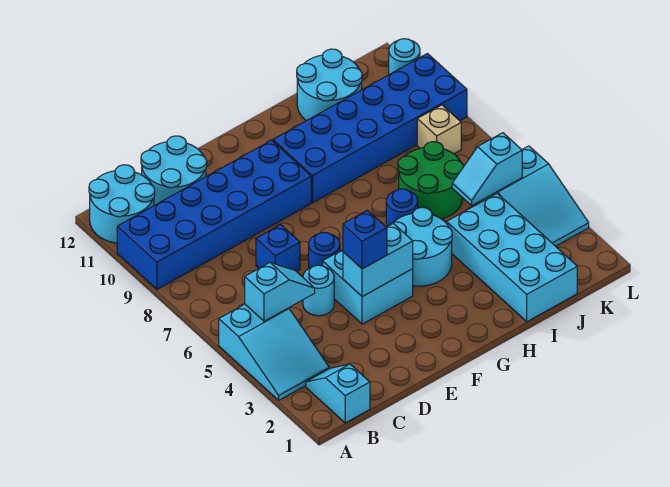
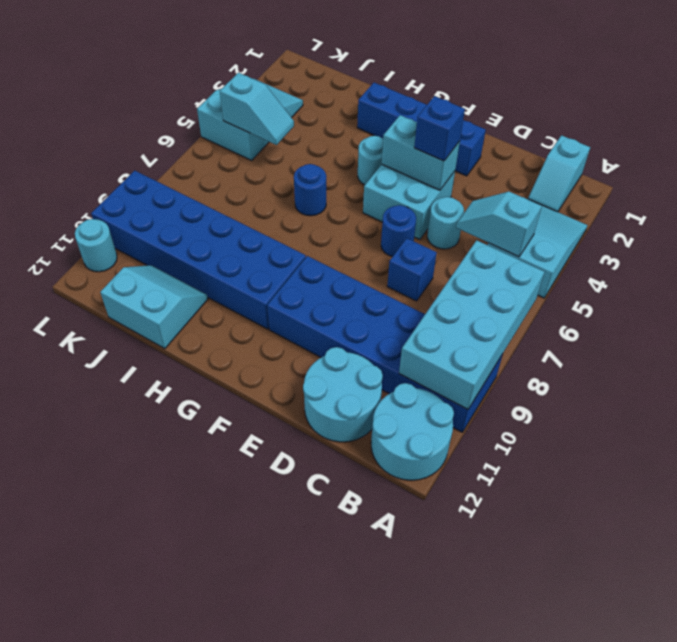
none -> blue 1x4 brick [357,83,486,176]
cyan 2x2 round brick [387,208,452,286] -> cyan 1x1 round brick [358,136,383,185]
cyan 2x4 brick [447,193,577,322] -> cyan 2x4 brick moved to [399,240,544,409]
green 2x2 round brick [398,142,464,219] -> none
cyan 2x2 round brick [297,49,362,121] -> cyan 2x2 slope [100,265,208,349]
tan 1x1 brick [417,105,461,154] -> none

